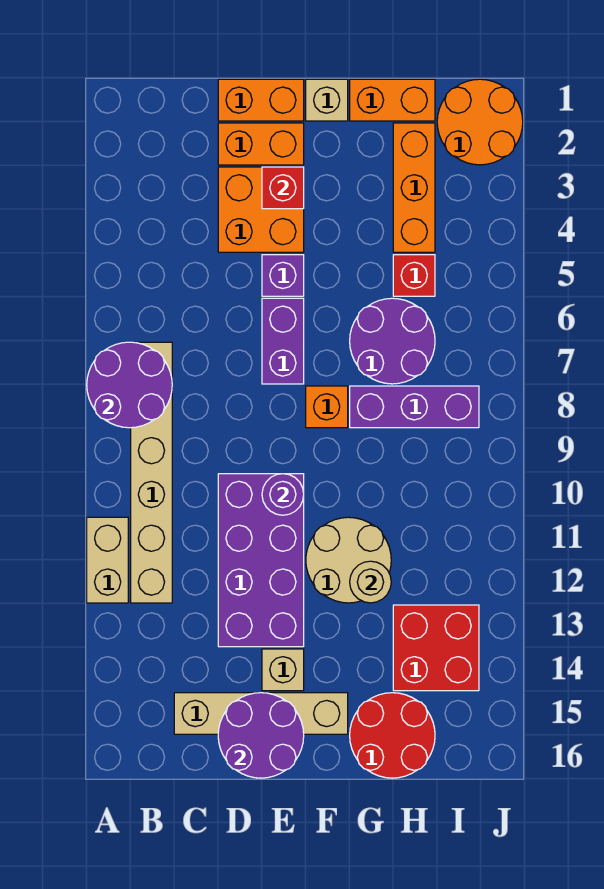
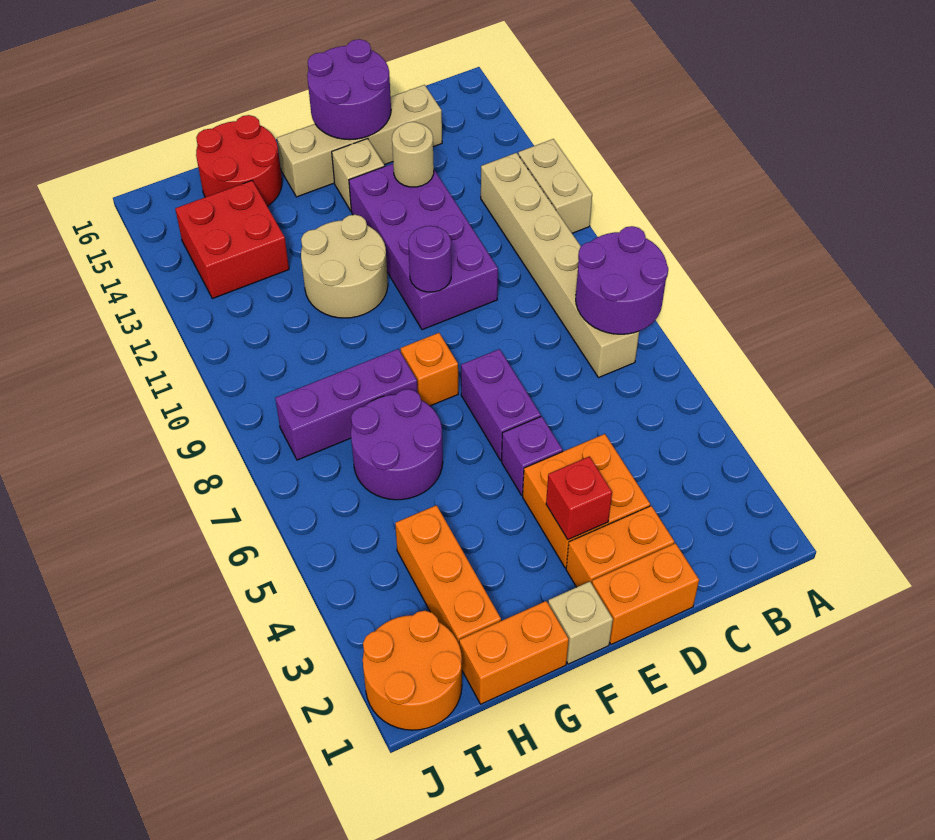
tan 1x1 round brick [350,561,391,603] -> tan 1x1 round brick moved to [392,122,434,187]
red 1x1 brick [393,255,435,296] -> none

